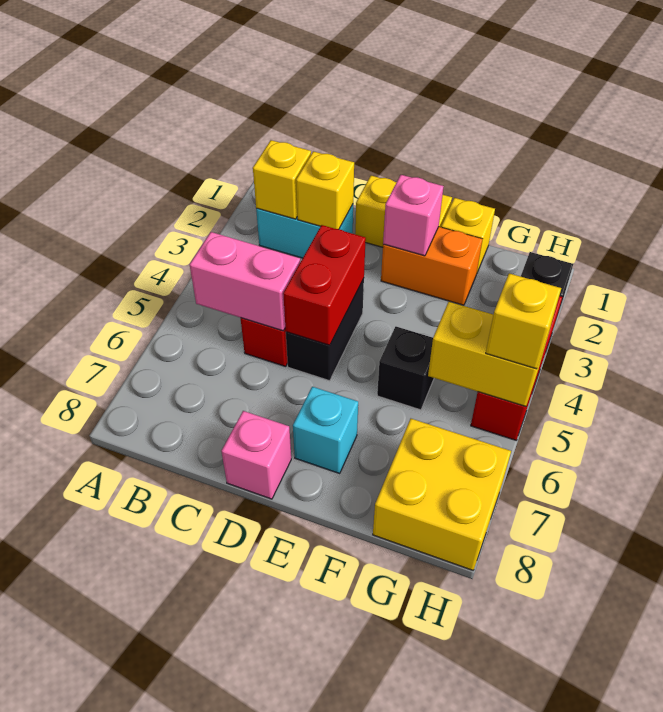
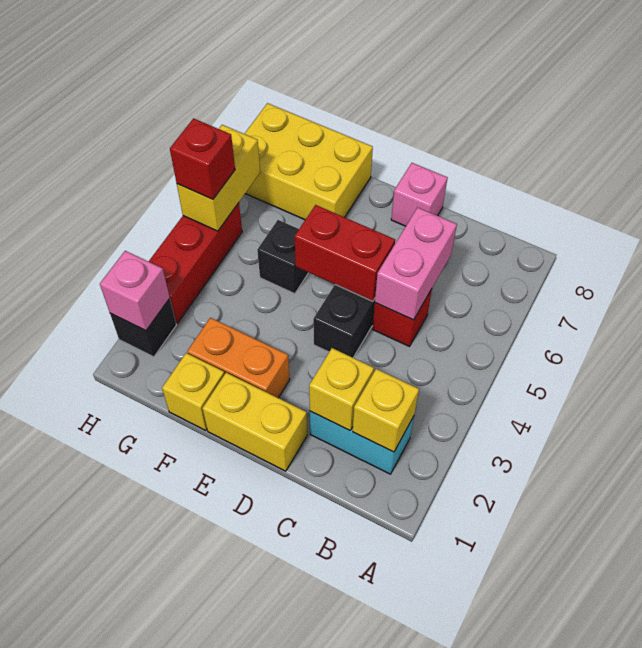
pink 1x2 brick [189,232,300,331] -> pink 1x2 brick turned to [375,207,457,320]
red 1x2 brick [283,225,366,345] -> red 1x2 brick turned to [294,205,395,301]
pink 1x1 brick [383,175,444,256] -> pink 1x1 brick moved to [100,251,170,331]
cyan 1x1 brick [293,387,358,473] -> none
yellow 1x2 brick [428,302,547,406] -> yellow 1x2 brick turned to [177,125,260,231]
yellow 2x2 brick [373,419,511,570] -> yellow 2x3 brick [245,103,373,220]
yellow 1x1 brick [486,273,561,369] -> red 1x1 brick [170,118,235,199]

